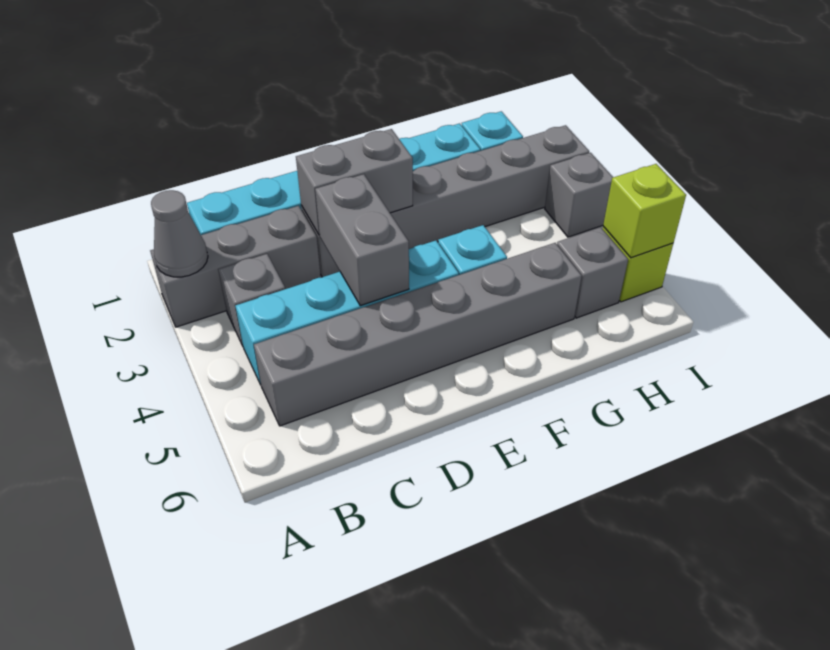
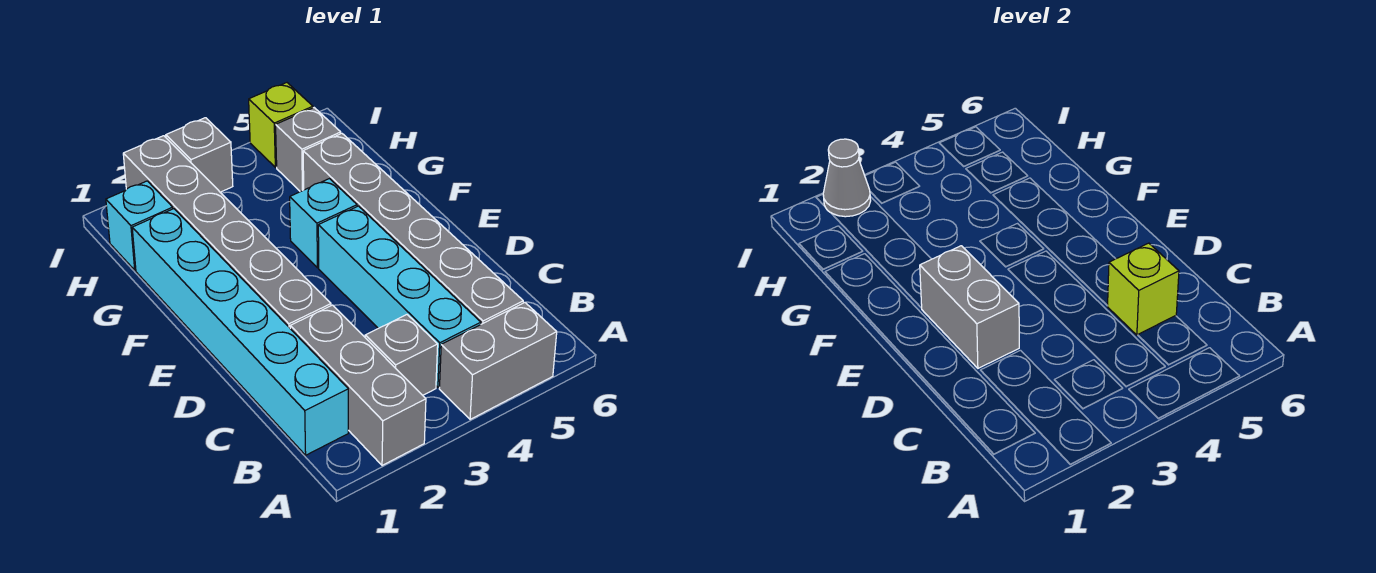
grey 1x1 cone [151,190,208,277] -> grey 1x1 cone moved to [823,139,871,217]
grey 1x2 brick [315,174,409,306] -> grey 1x2 brick moved to [439,302,557,419]
lime 1x1 brick [603,164,686,258] -> lime 1x1 brick moved to [1108,243,1179,335]

